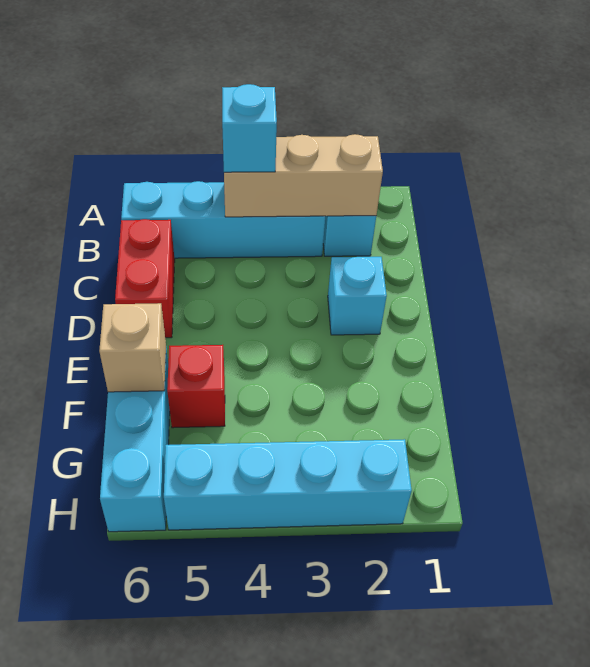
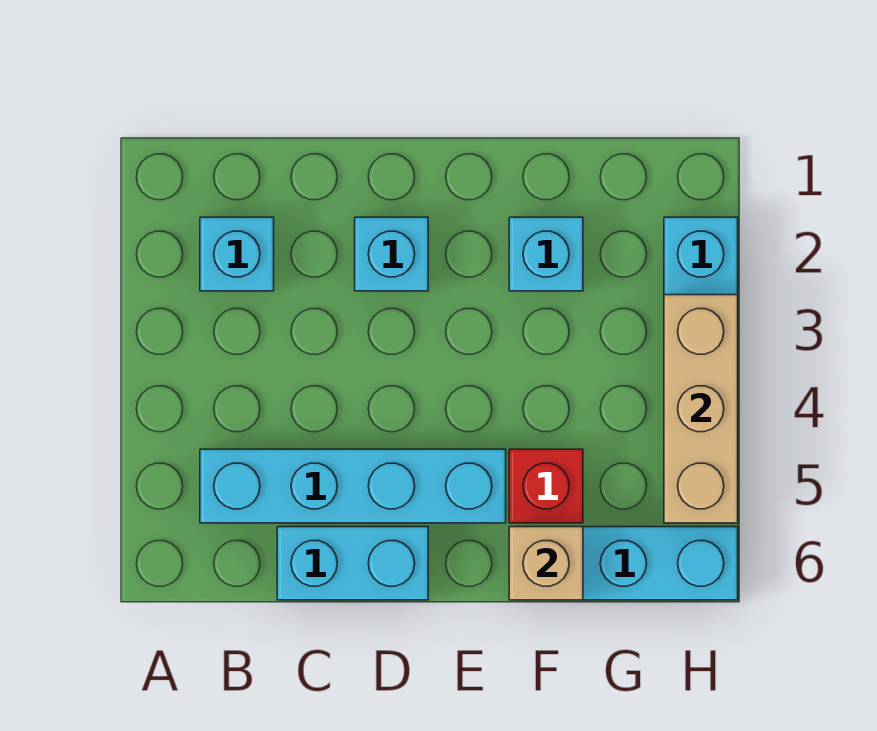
tan 1x3 brick [224,134,383,217] -> tan 1x3 brick moved to [664,295,738,523]
cyan 1x4 brick [121,181,325,258] -> cyan 1x4 brick turned to [200,449,506,523]
cyan 1x1 brick [222,84,277,172] -> cyan 1x1 brick moved to [509,217,583,291]
red 1x2 brick [115,219,175,338] -> cyan 1x2 brick [277,527,428,600]

